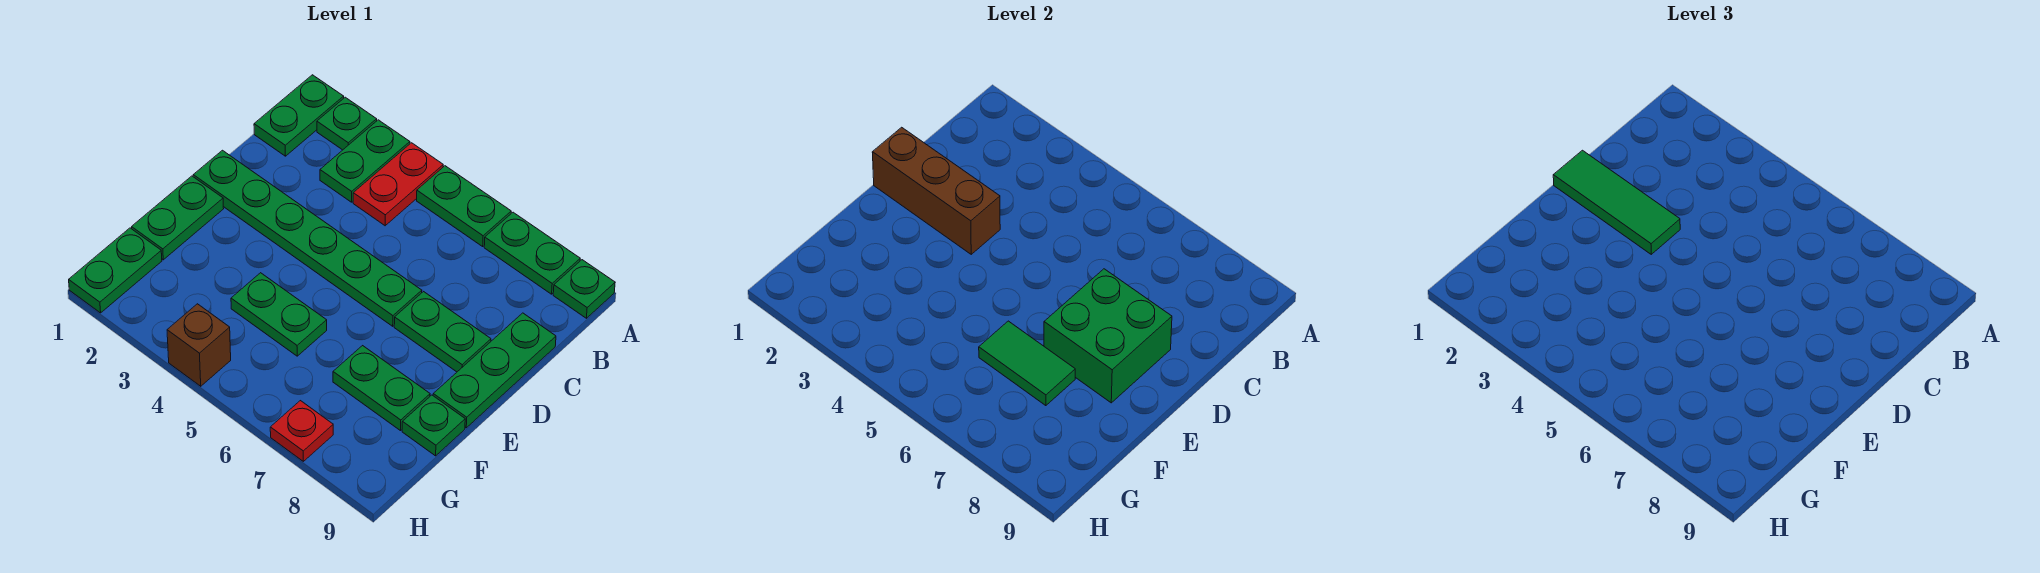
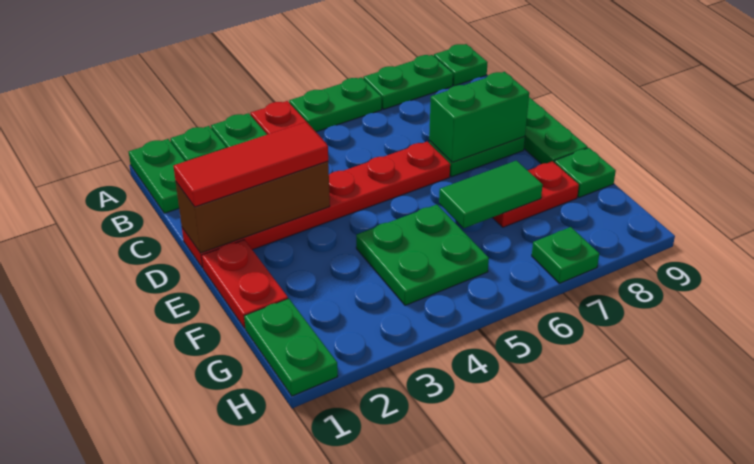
green 1x6 plate [193,150,422,326] -> red 1x6 plate [182,141,450,268]
green 1x3 tile [1553,150,1680,254] -> red 1x3 tile [174,122,328,207]
green 2x2 brick [1044,269,1172,403] -> green 1x2 brick [429,72,529,162]
green 1x2 plate [132,176,224,260] -> red 1x2 plate [202,240,288,328]
green 1x2 plate [231,273,327,356] -> green 2x2 plate [356,204,489,305]
green 1x2 plate [333,346,430,431] -> red 1x2 plate [492,161,579,227]
brown 1x1 brick [167,304,231,386] -> none
red 1x1 plate [270,401,333,461] -> green 1x1 plate [532,227,599,283]

